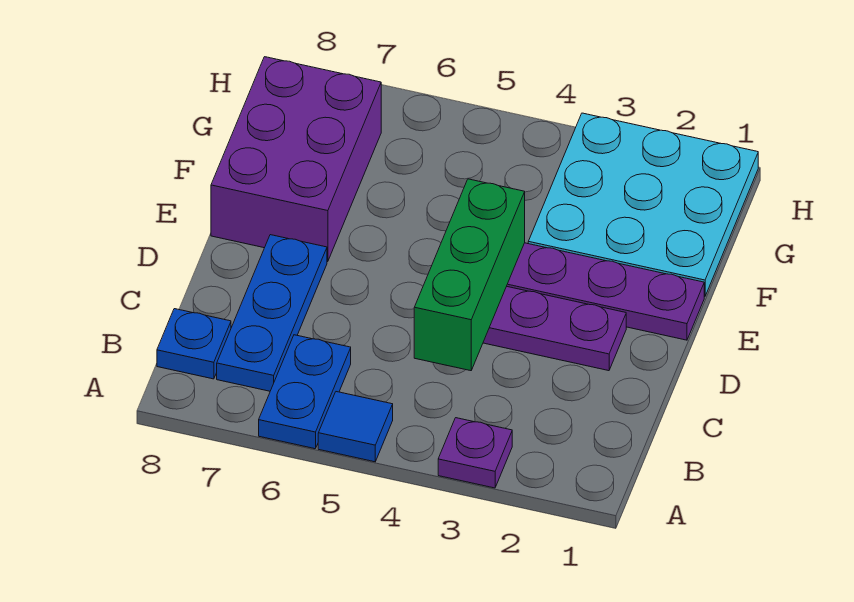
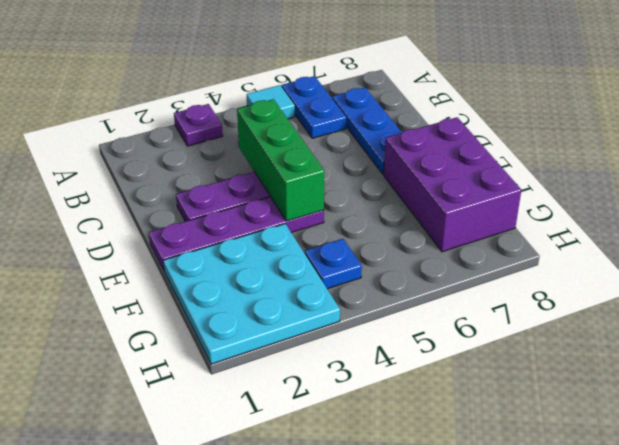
blue 1x1 tile [318,392,393,462] -> cyan 1x1 tile [247,85,295,119]
blue 1x1 plate [157,309,231,379] -> blue 1x1 plate moved to [305,239,362,289]

